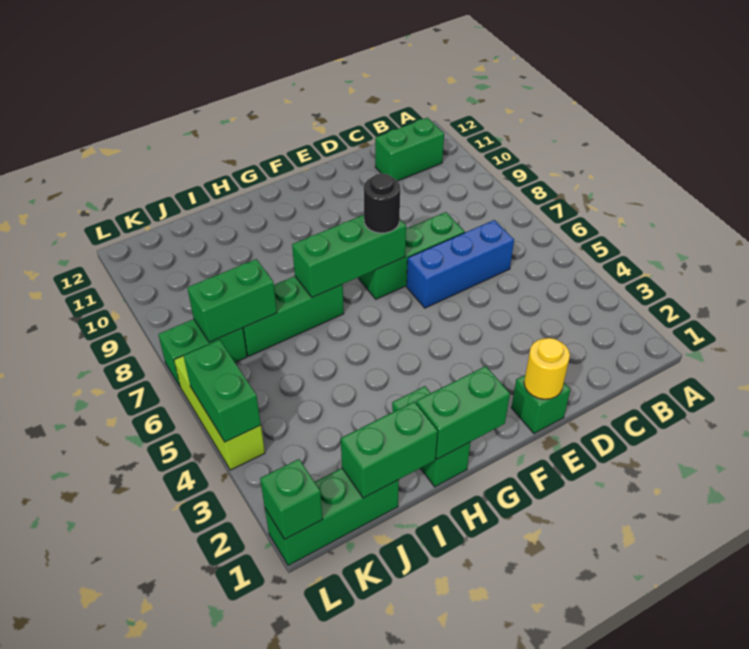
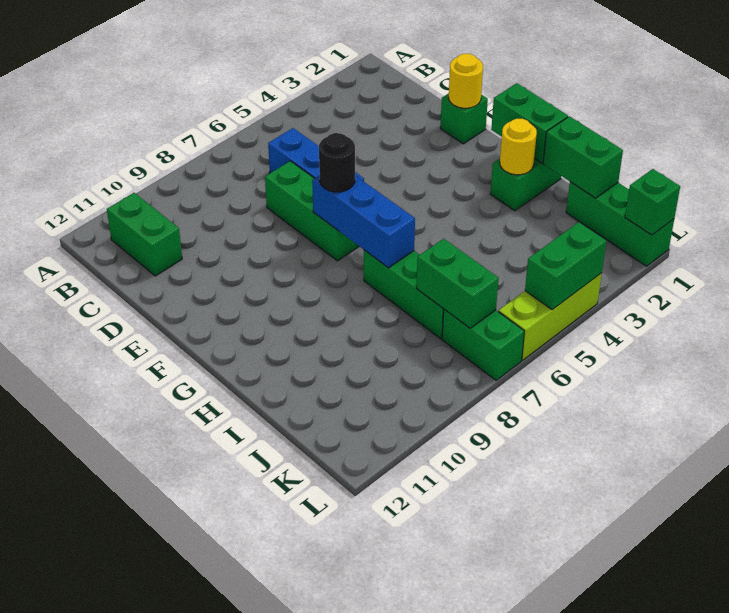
green 1x3 brick [292,215,406,298] -> blue 1x3 brick [312,175,415,268]
none -> yellow 1x1 round brick [500,119,537,175]

